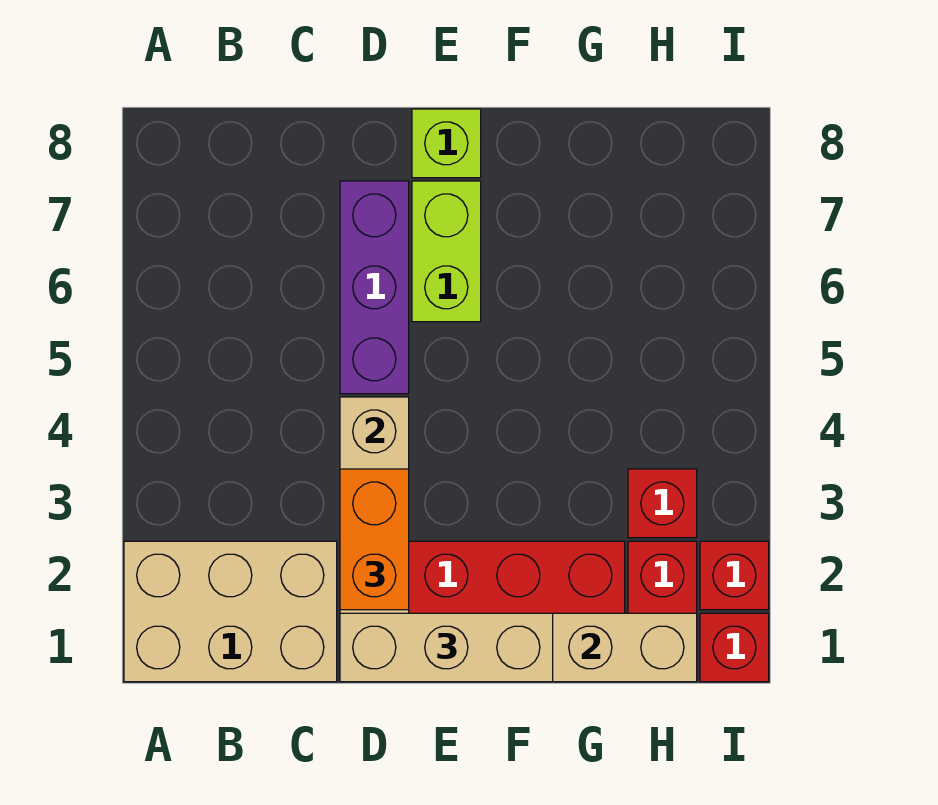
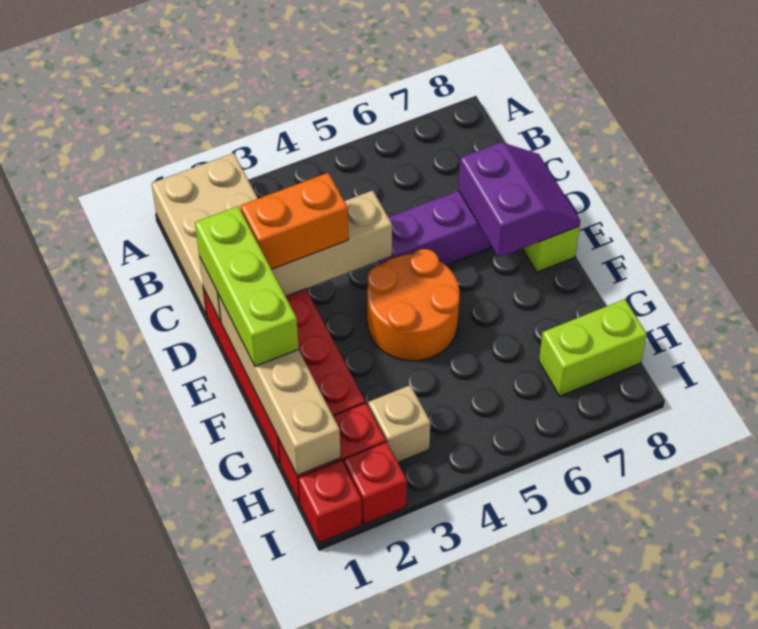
tan 1x3 brick [340,613,553,682] -> lime 1x3 brick [195,206,299,366]
none -> purple 2x2 slope [458,142,580,257]
none -> orange 2x2 round brick [367,249,460,361]
lime 1x2 brick [412,181,481,322] -> lime 1x2 brick moved to [539,299,647,396]
red 1x1 brick [628,469,697,538] -> tan 1x1 brick [368,385,430,462]

